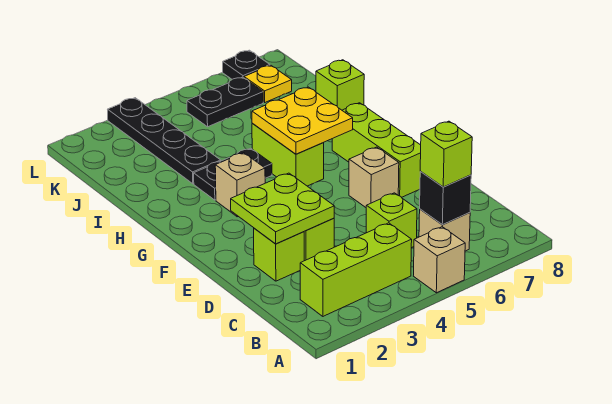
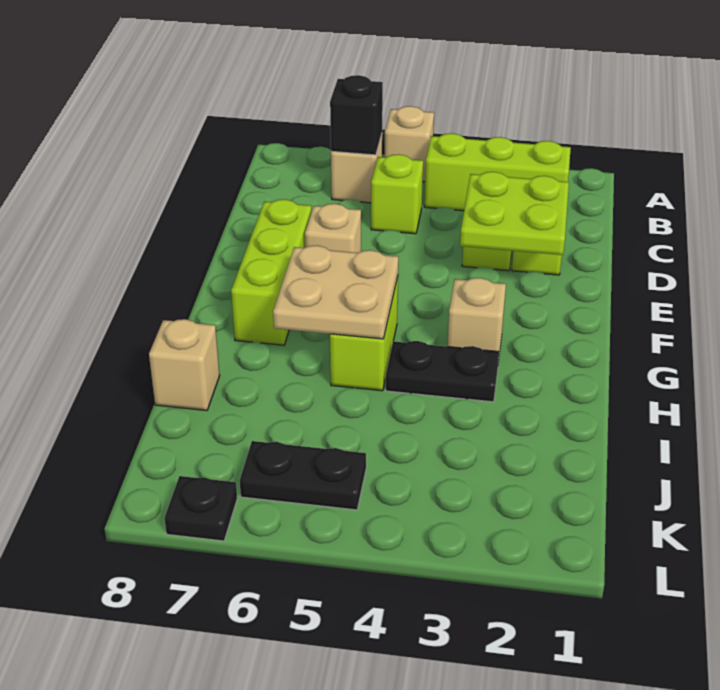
lime 1x1 brick [420,121,472,187] -> none
yellow 2x2 plate [252,87,353,154] -> tan 2x2 plate [273,245,398,339]
black 1x4 plate [108,98,221,184] -> none
lime 1x1 brick [316,60,364,110] -> tan 1x1 brick [149,319,220,411]
yellow 1x1 plate [244,65,292,102] -> none

